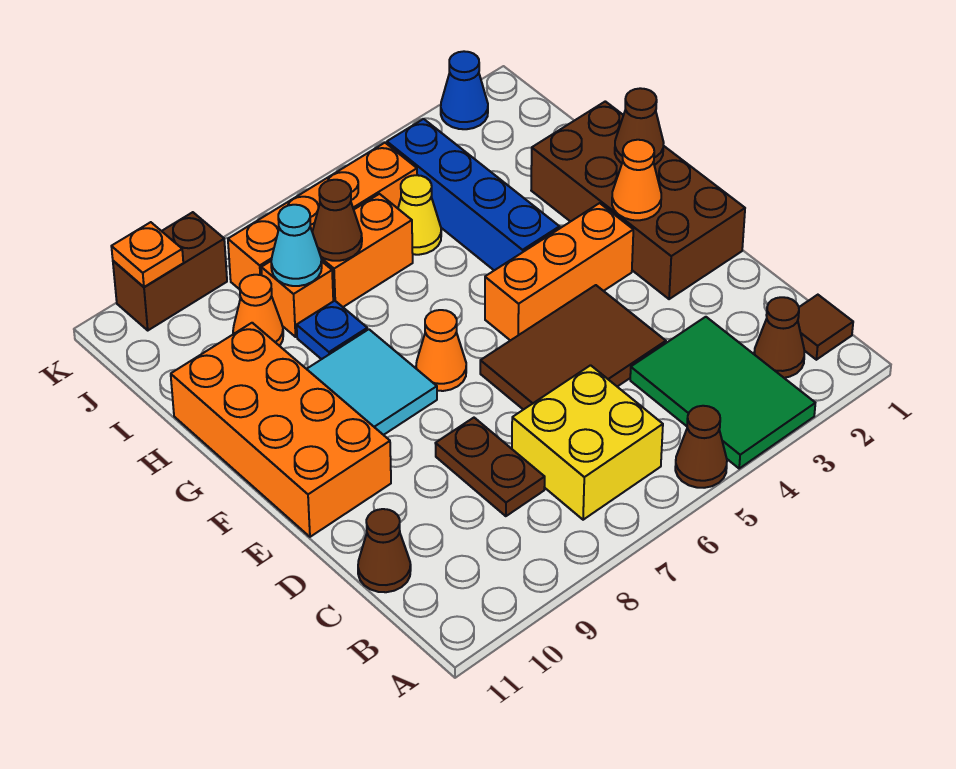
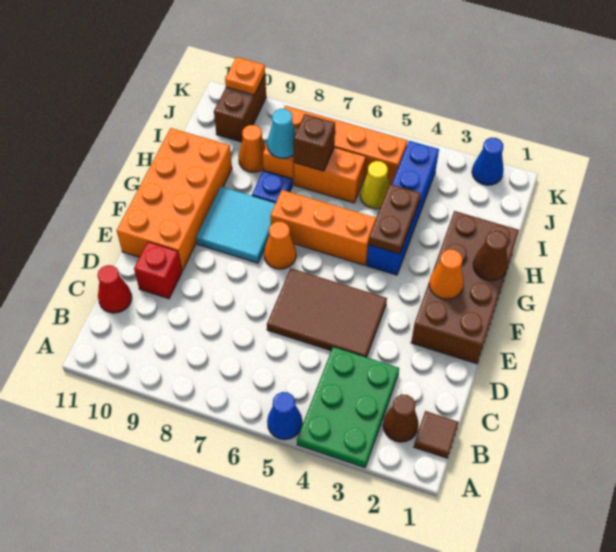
green 2x3 tile [630,317,815,468] -> green 2x3 plate [297,347,399,468]
brown 1x1 cone [675,406,727,488] -> blue 1x1 cone [267,392,302,440]
yellow 2x2 brick [512,365,663,520] -> none
brown 1x2 plate [435,418,545,516] -> brown 1x2 plate moved to [368,184,421,254]
brown 1x1 cone [358,509,411,592] -> red 1x1 cone [98,265,132,313]
none -> red 1x1 brick [134,242,182,299]
orange 1x3 brick [485,203,633,341] -> orange 1x3 brick moved to [270,190,376,265]
brown 1x1 cone [312,180,362,261] -> brown 1x1 brick [294,114,335,171]
brown 1x2 brick [113,212,227,330] -> brown 1x2 brick turned to [214,74,266,142]

